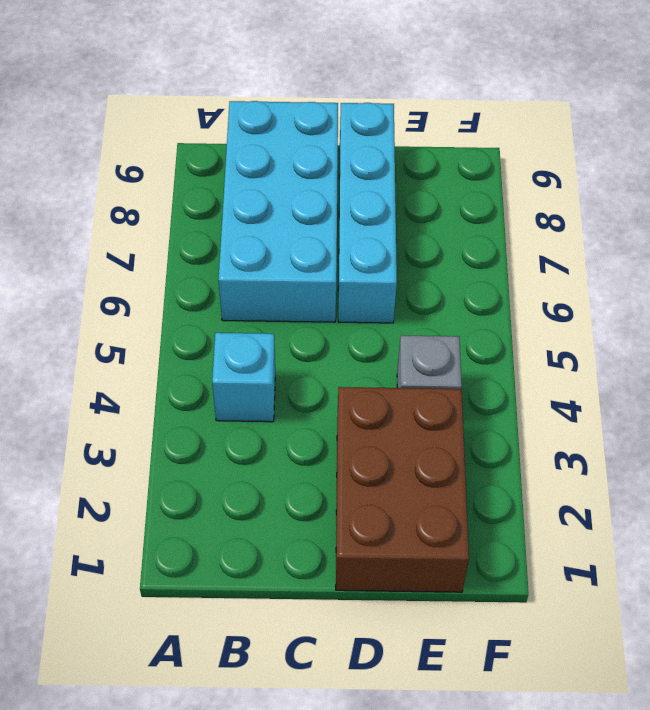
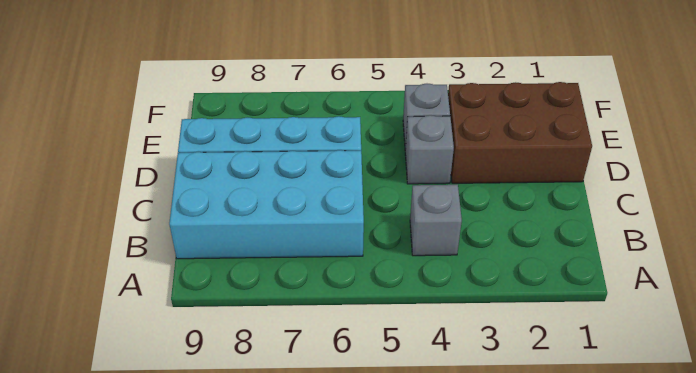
cyan 1x1 brick [212,333,275,422] -> grey 1x1 brick [410,185,462,256]
none -> grey 1x1 brick [405,115,454,184]

